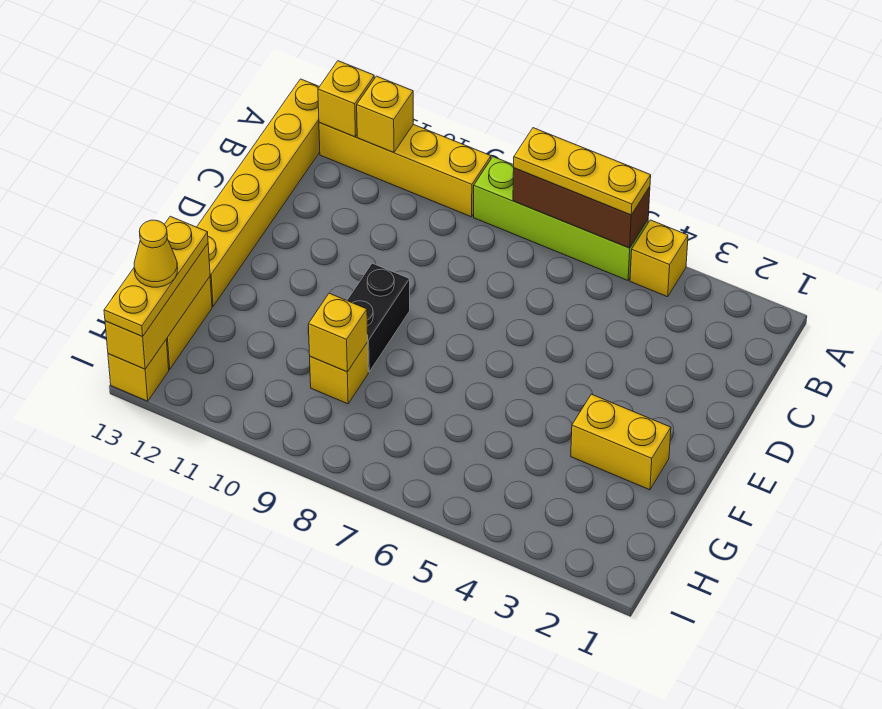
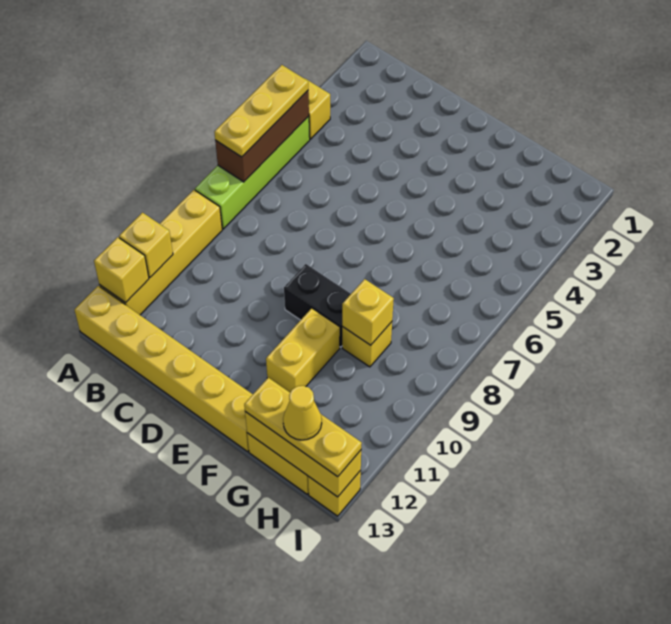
yellow 1x2 brick [571,394,671,490] -> yellow 1x2 brick moved to [266,308,340,392]

